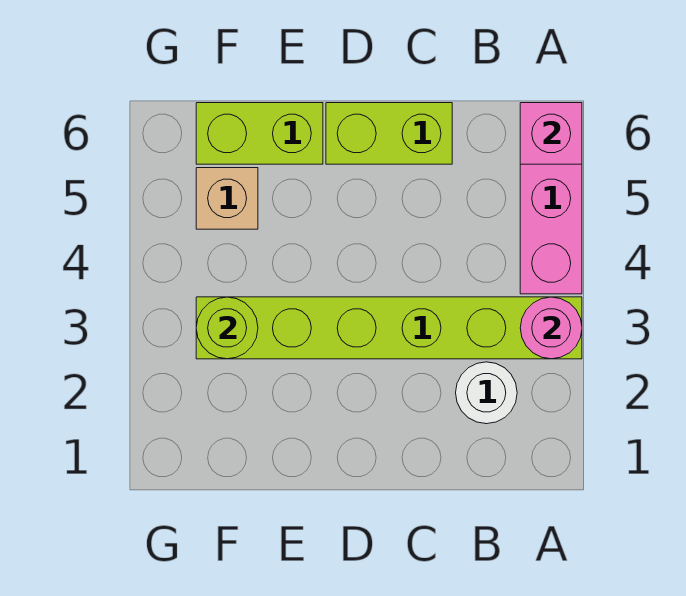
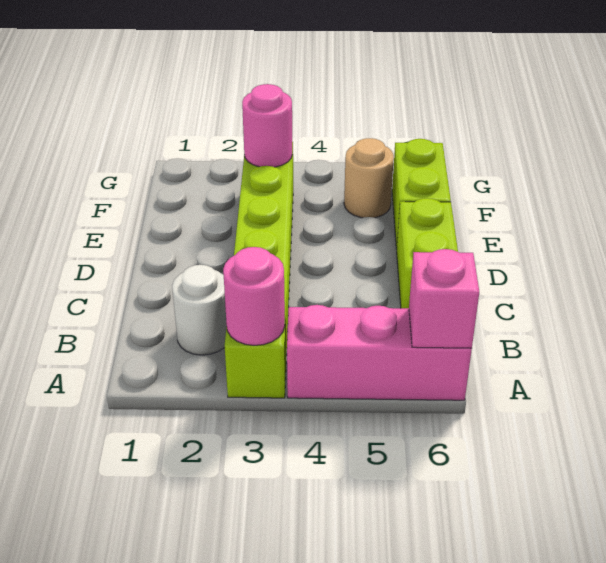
lime 1x1 round brick [196,297,258,359] -> pink 1x1 round brick [242,84,292,167]
tan 1x1 brick [196,168,258,229] -> tan 1x1 round brick [344,138,394,218]

